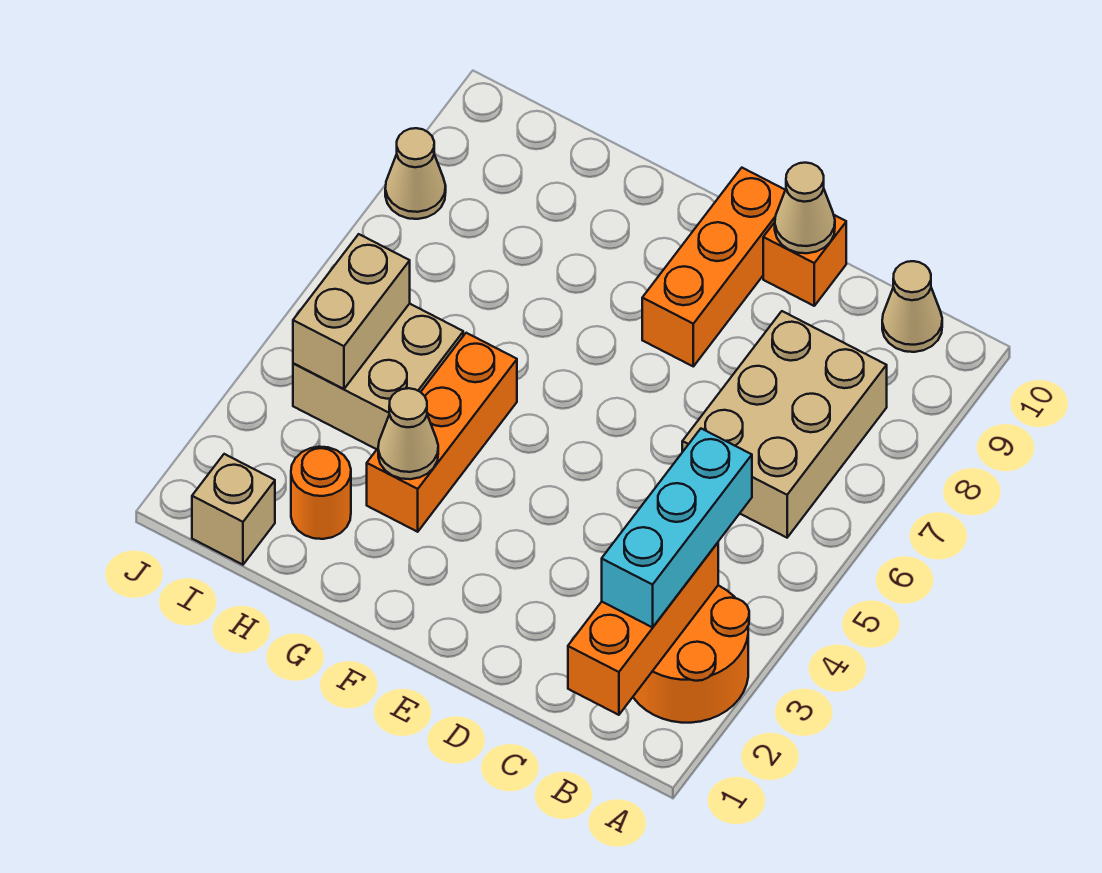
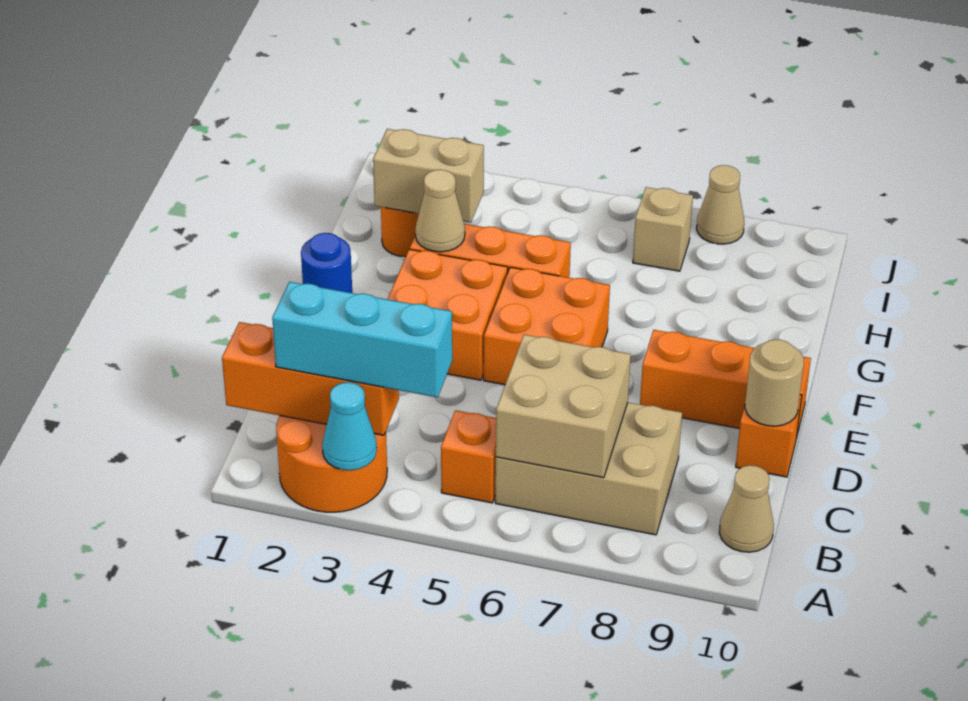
none -> cyan 1x1 cone [322,382,377,470]
none -> orange 1x1 brick [441,410,496,503]
tan 1x1 cone [775,163,835,253] -> tan 1x1 round brick [745,339,804,426]
none -> orange 2x2 brick [388,249,508,380]
none -> orange 2x2 brick [484,267,610,385]
none -> blue 1x1 round brick [301,233,352,293]
tan 2x2 brick [293,304,463,449] -> tan 2x2 brick moved to [496,335,631,478]
tan 1x1 brick [192,454,275,565] -> tan 1x1 brick moved to [633,187,693,271]
tan 1x2 brick [293,234,410,389] -> tan 1x2 brick moved to [373,129,484,223]

